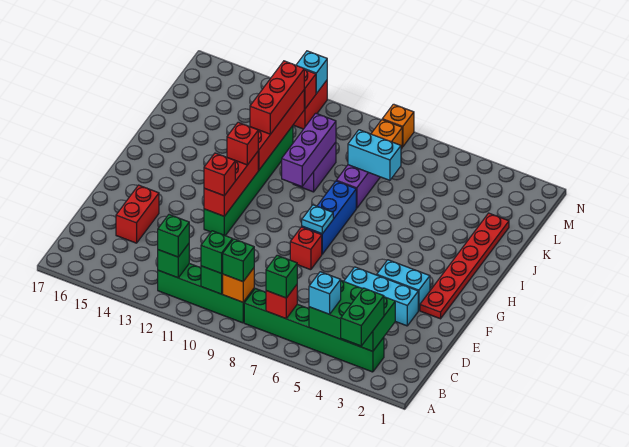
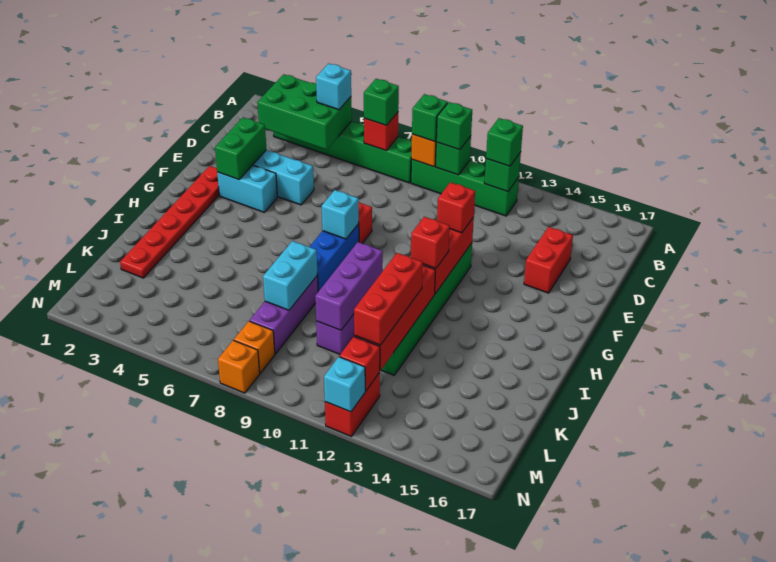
green 1x2 brick [341,288,384,346] -> green 1x2 brick moved to [215,117,266,180]
cyan 1x1 plate [302,205,333,234] -> cyan 1x1 brick [322,190,359,239]
cyan 1x2 brick [348,130,401,180] -> cyan 1x2 brick turned to [263,241,318,310]

